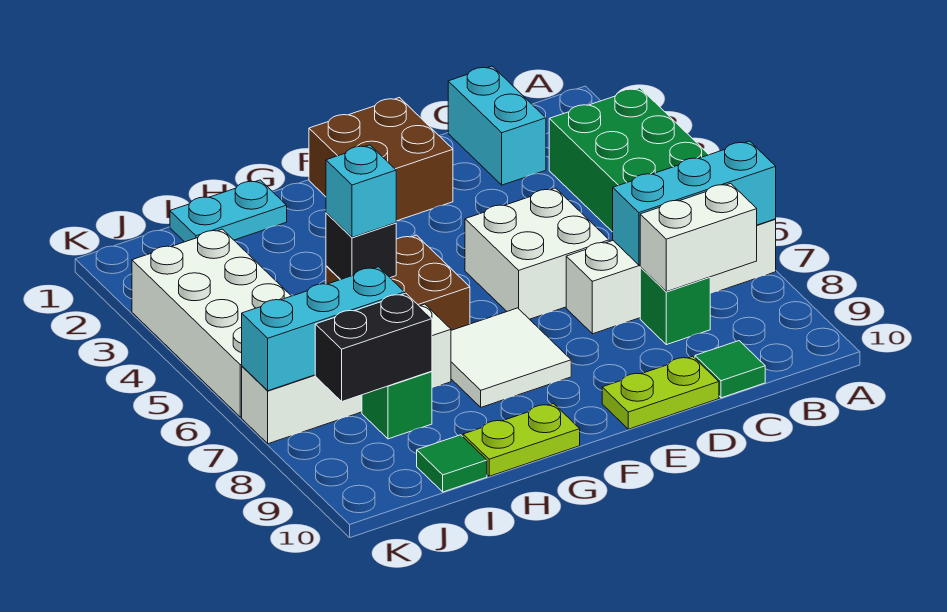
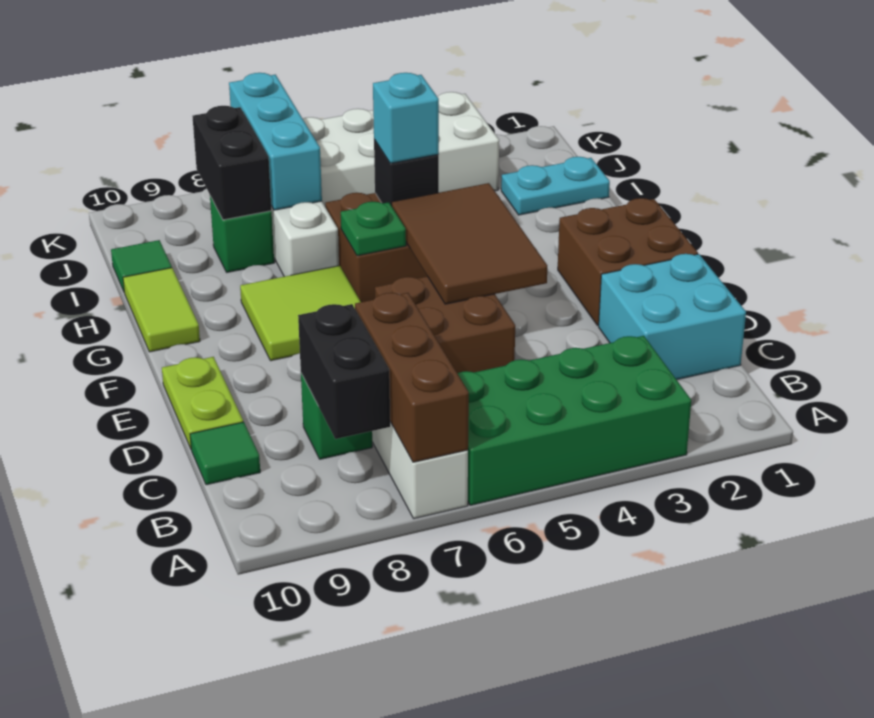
cyan 1x3 brick [613,141,776,265] -> brown 1x3 brick [355,293,469,462]
white 1x2 brick [640,183,757,292] -> black 1x2 brick [298,304,390,439]
cyan 1x2 brick [448,66,546,185] -> cyan 2x2 brick [599,254,746,380]
white 2x2 brick [465,188,609,319] -> brown 2x2 brick [375,276,515,373]
none -> brown 2x3 tile [392,183,547,304]
white 2x2 tile [451,308,571,407] -> lime 2x2 tile [240,266,361,361]
none -> green 1x1 plate [341,202,406,256]
lime 1x2 plate [463,404,580,476] -> lime 1x2 tile [123,268,200,352]
cyan 1x2 plate [170,180,287,242] -> cyan 1x2 plate turned to [501,157,610,215]

